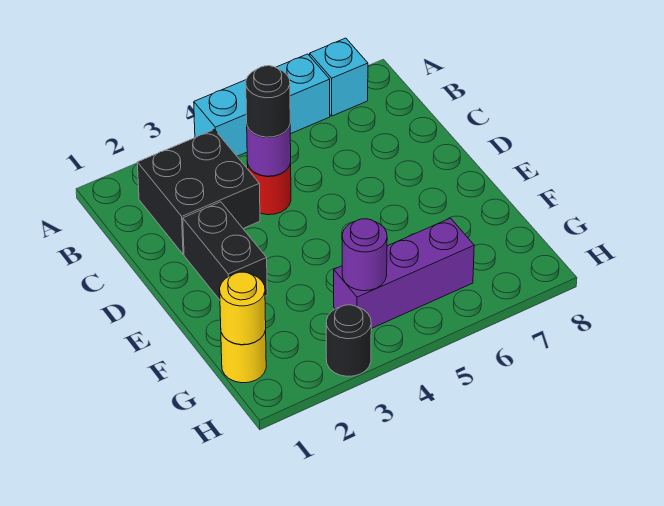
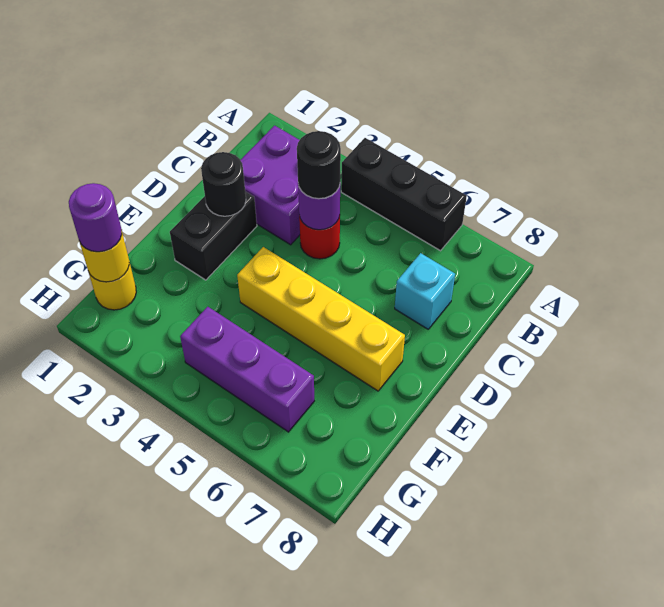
cyan 1x3 brick [194,54,330,156] -> black 1x3 brick [341,138,467,251]
cyan 1x1 brick [310,38,368,116] -> cyan 1x1 brick moved to [395,253,455,329]
black 2x2 brick [137,130,260,254] -> purple 2x2 brick [241,126,300,245]
none -> yellow 1x4 brick [237,247,405,391]
purple 1x1 round brick [342,219,387,291] -> purple 1x1 round brick moved to [69,183,122,252]
black 1x1 round brick [326,305,371,376] -> black 1x1 round brick moved to [201,152,246,216]

